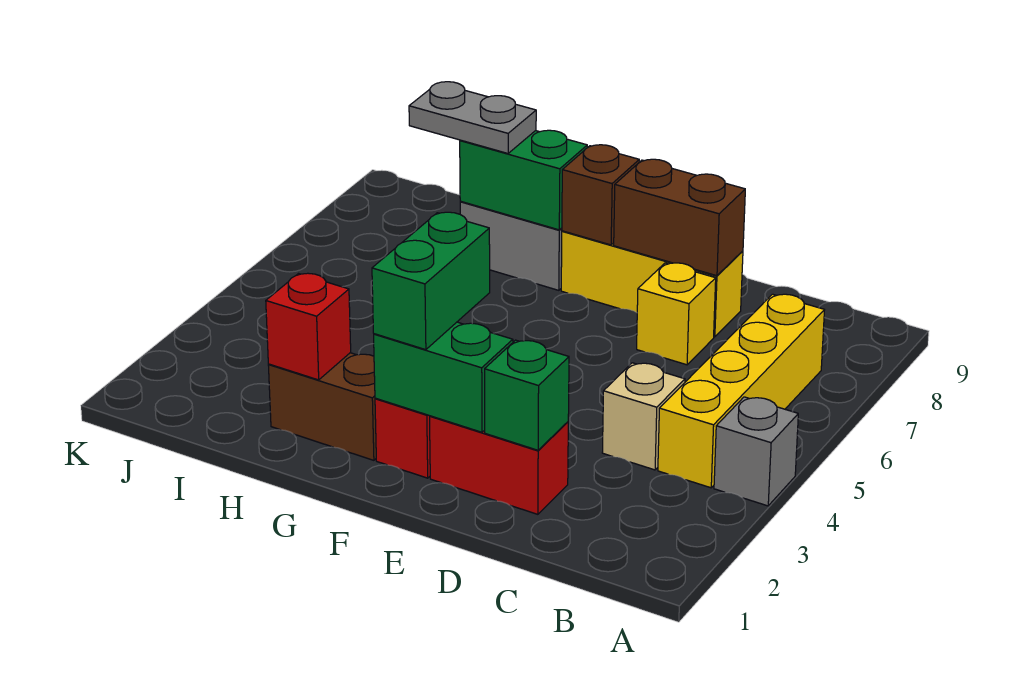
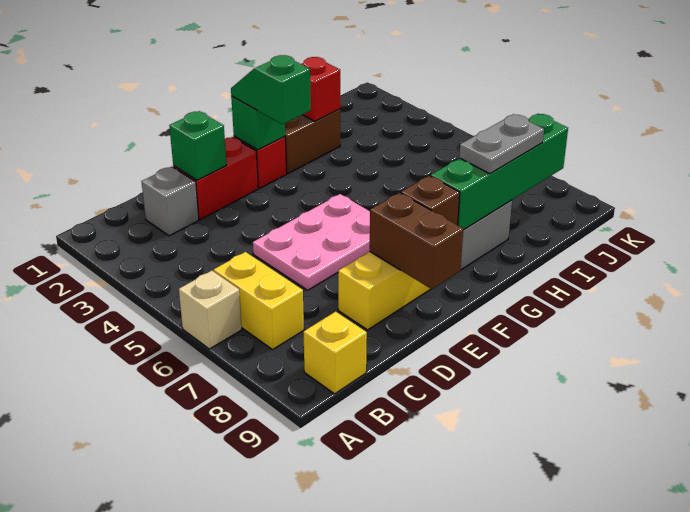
grey 1x1 brick [714,397,798,506] -> grey 1x1 brick moved to [142,167,199,236]
yellow 1x4 brick [658,294,824,488] -> yellow 1x2 brick [214,252,304,350]
tan 1x1 brick [602,363,685,470] -> tan 1x1 brick moved to [179,270,242,349]
none -> pink 2x3 plate [253,194,370,290]
yellow 1x1 brick [637,263,716,365] -> yellow 1x1 brick moved to [303,312,367,394]
brown 1x2 brick [614,159,745,276] -> brown 1x2 brick turned to [370,193,463,289]
green 1x2 brick [374,322,513,432] -> green 1x1 brick [231,96,285,150]
green 1x2 brick [372,212,490,350] -> green 1x2 slope [231,55,311,124]
green 1x2 brick [460,130,587,230] -> green 1x4 brick [431,114,568,230]

